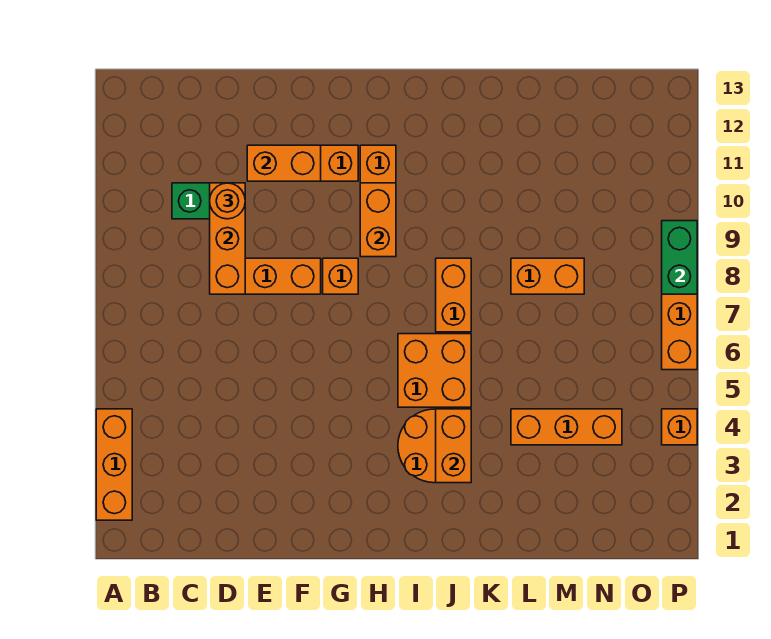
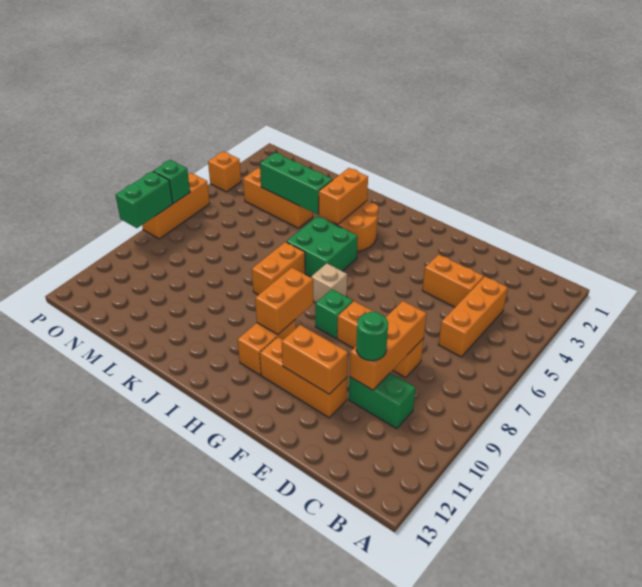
orange 1x3 brick [96,409,132,520] -> orange 1x3 brick moved to [438,277,508,357]
orange 1x1 round brick [210,183,245,219] -> green 1x1 round brick [356,312,388,361]
orange 1x1 brick [323,258,358,294] -> green 1x1 brick [315,289,353,338]
none -> tan 1x1 brick [311,263,347,303]
orange 2x2 brick [398,334,471,407] -> green 2x2 brick [286,216,358,277]
none -> green 1x3 brick [260,153,333,215]
orange 1x2 brick [511,258,584,294] -> orange 1x2 brick moved to [422,254,484,307]
none -> green 1x1 brick [153,160,190,203]

